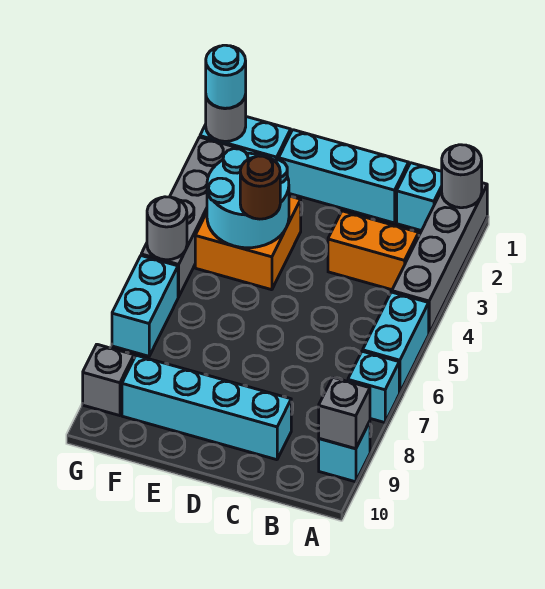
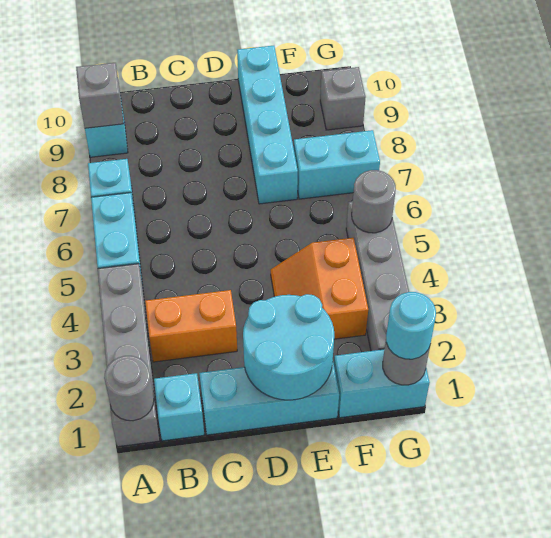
cyan 1x4 brick [122,355,291,460] -> cyan 1x4 brick turned to [237,46,298,204]
orange 2x2 brick [195,196,301,290] -> orange 2x2 slope [271,238,368,339]
cyan 2x2 round brick [207,149,289,248] -> cyan 2x2 round brick moved to [243,294,334,400]
brown 1x1 round brick [240,156,280,219] -> none
cyan 1x2 brick [112,256,178,356] -> cyan 1x2 brick turned to [294,130,380,199]

